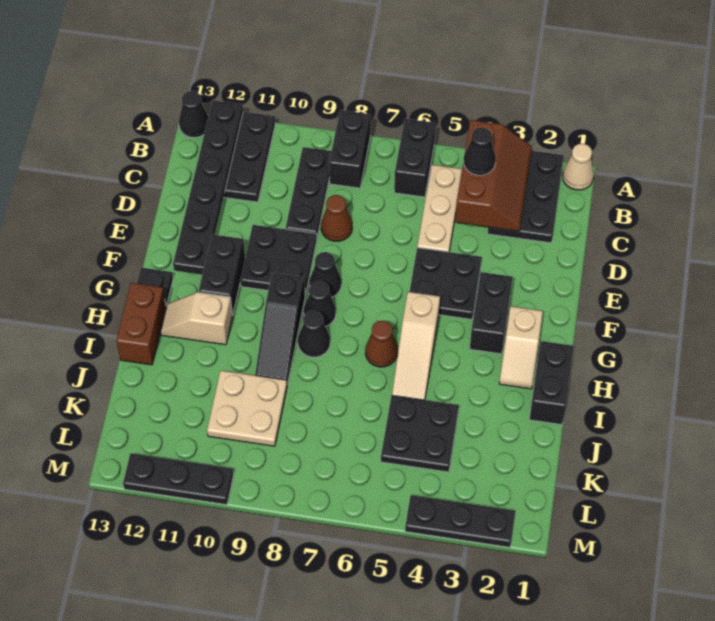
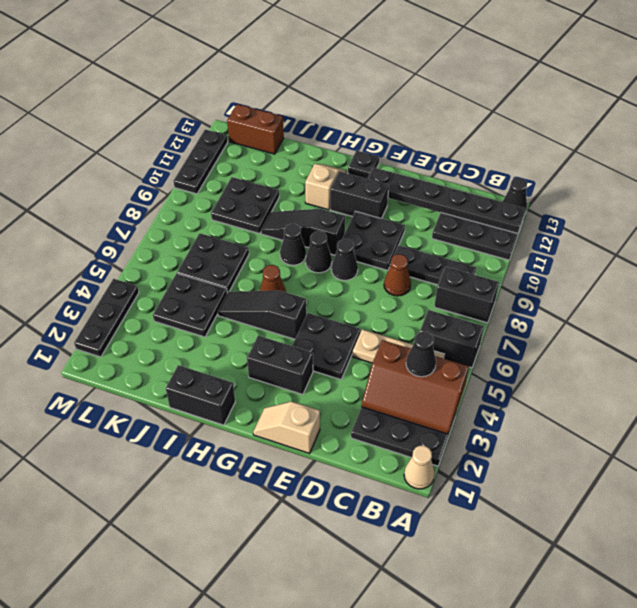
tan 1x2 slope [499,306,543,389] -> tan 1x2 slope moved to [253,401,320,453]
tan 1x3 slope [392,292,440,400] -> black 1x3 slope [218,291,306,339]
brown 1x2 brick [116,283,166,365] -> brown 1x2 brick moved to [227,104,284,154]
none -> black 2x2 plate [177,233,249,293]
tan 2x2 plate [207,370,287,446] -> black 2x2 plate [211,177,279,234]

